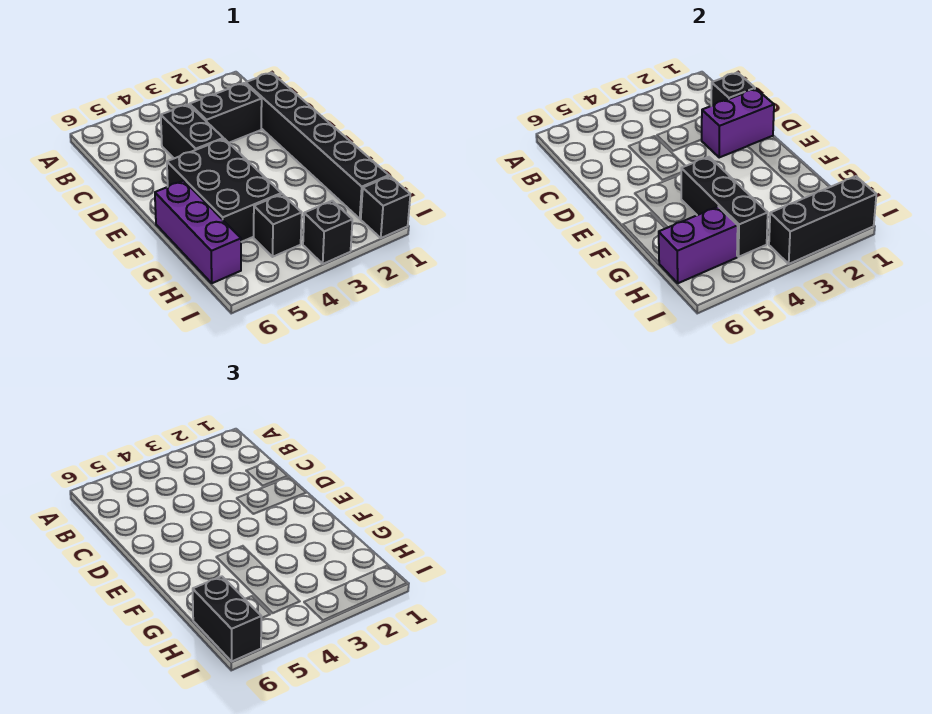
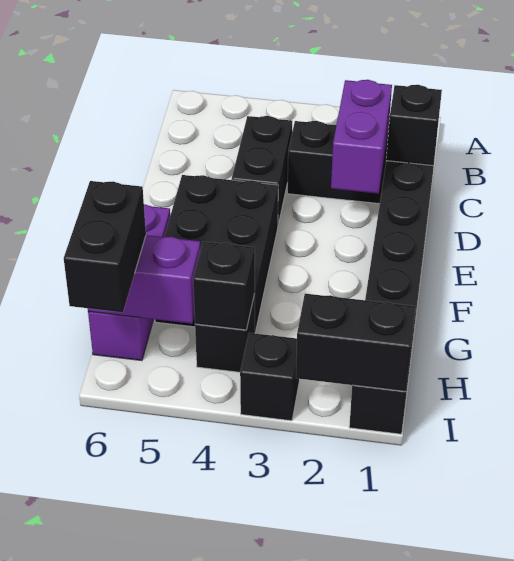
purple 1x2 brick [702,89,774,157] -> purple 1x2 brick turned to [331,80,392,194]
black 1x3 brick [681,157,768,257] -> black 1x1 brick [193,242,255,330]
black 1x3 brick [769,176,876,264] -> black 1x2 brick [296,294,416,391]

